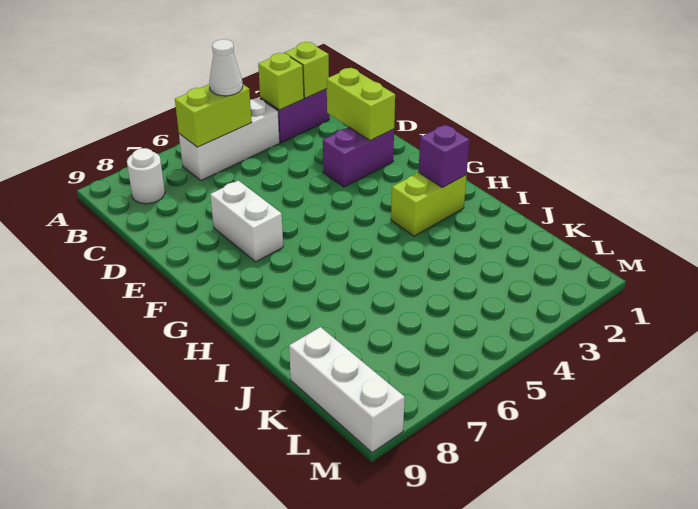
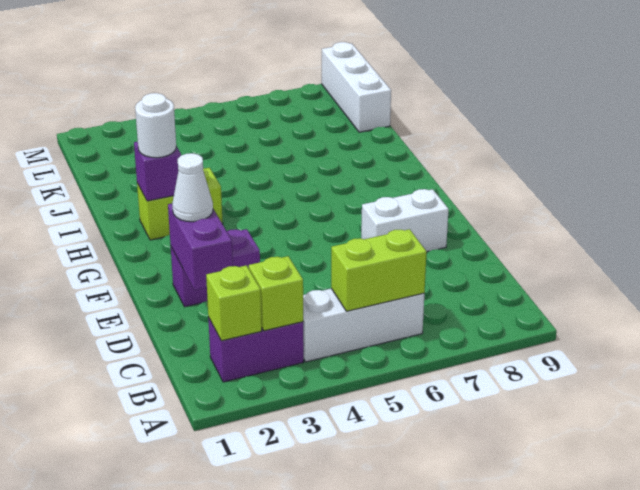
white 1x1 cone [209,39,243,96] -> white 1x1 cone moved to [172,153,213,222]
white 1x1 round brick [127,148,165,204] -> white 1x1 round brick moved to [135,93,176,158]
lime 1x2 brick [327,68,395,141] -> purple 1x2 brick [168,204,233,290]
white 1x2 brick [210,181,283,262] -> white 1x2 brick turned to [361,189,449,252]

